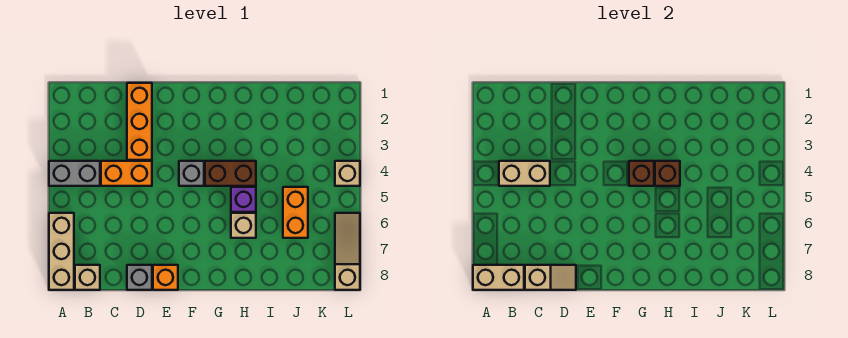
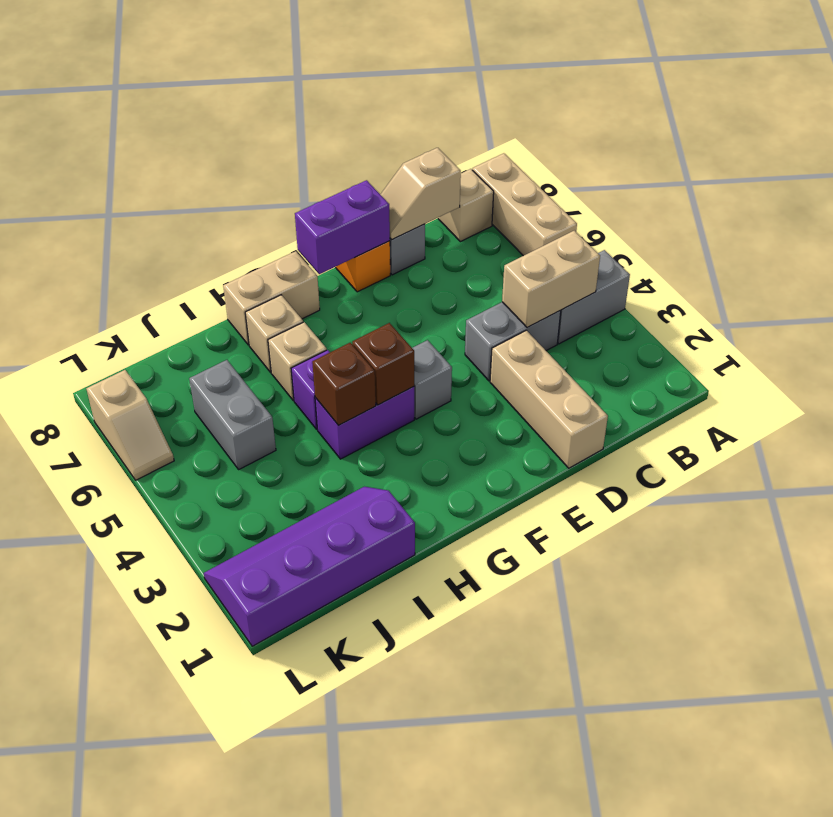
tan 1x2 brick [473,265,524,290] -> tan 1x2 brick moved to [223,251,320,345]
orange 1x2 brick [101,161,152,186] -> grey 1x2 brick [465,302,561,381]
orange 1x3 brick [127,83,152,160] -> tan 1x3 brick [490,330,608,468]
none -> purple 1x2 brick [295,180,390,274]
brown 1x2 brick [205,161,256,186] -> purple 1x2 brick [315,387,414,459]
none -> purple 2x4 slope [204,487,415,646]
orange 1x2 brick [283,187,308,238] -> grey 1x2 brick [189,360,276,469]
tan 1x1 brick [335,161,360,186] -> tan 1x1 brick moved to [245,295,303,372]
tan 1x3 slope [335,213,360,290] -> tan 1x2 slope [86,370,174,480]

